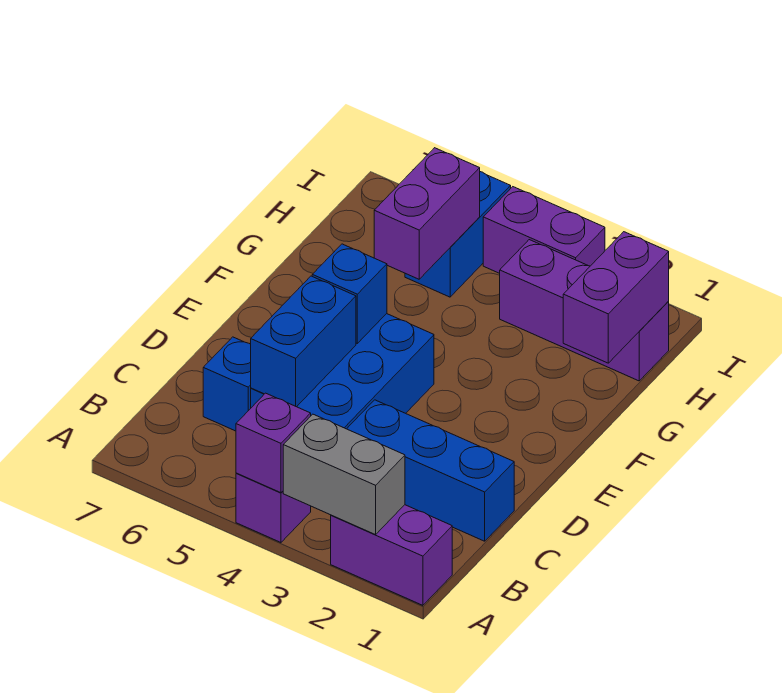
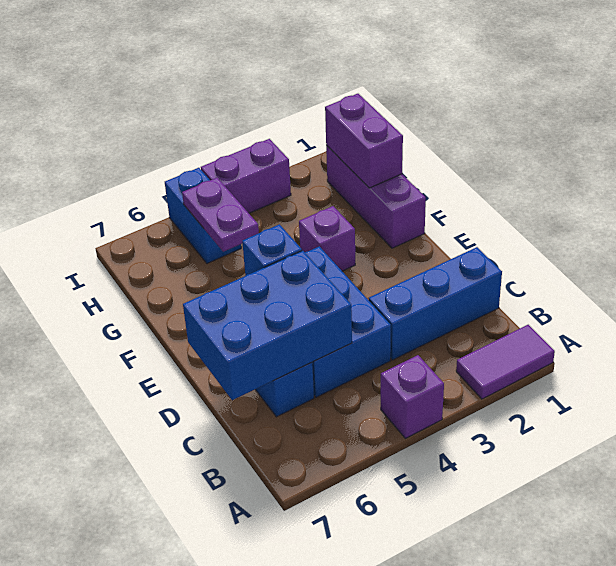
purple 1x2 brick [331,505,452,605] -> purple 1x2 tile [456,325,555,399]
grey 1x2 brick [283,414,405,535] -> none
purple 1x1 brick [236,393,311,493] -> purple 1x1 brick moved to [299,206,355,271]
blue 1x2 brick [251,276,356,407] -> blue 2x3 brick [183,251,352,400]
purple 1x2 brick [374,148,480,279] -> purple 1x2 plate [182,178,259,252]
purple 1x3 brick [500,240,669,381] -> purple 1x3 brick turned to [326,145,426,248]

